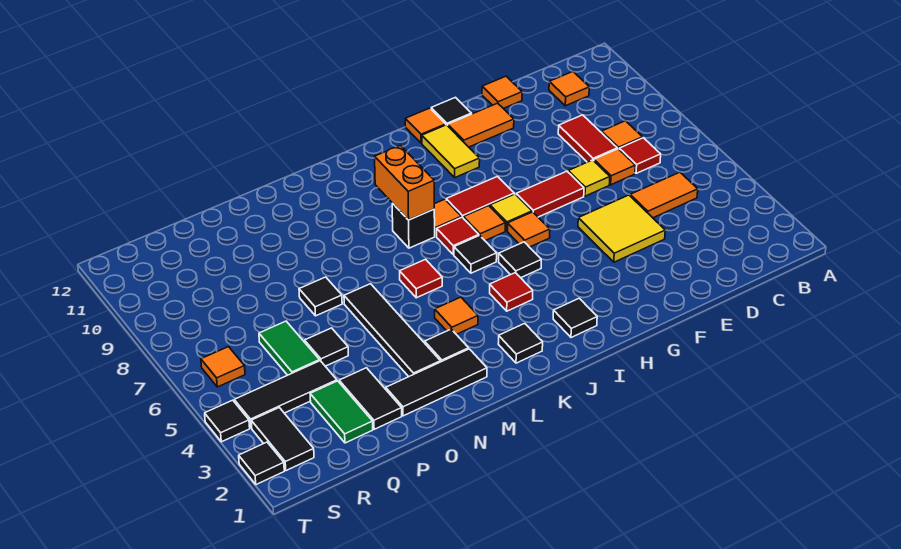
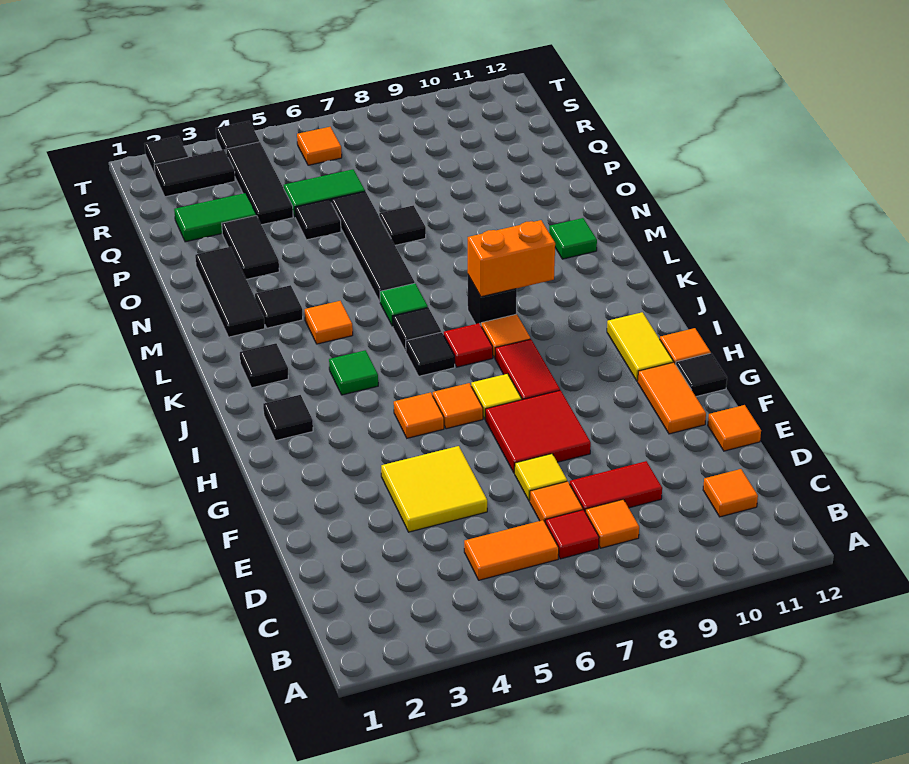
orange 1x2 tile [630,172,698,218] -> orange 1x2 tile turned to [464,520,559,580]
red 1x2 tile [516,171,584,217] -> red 2x2 tile [485,390,591,473]
yellow 1x2 tile [422,125,480,177] -> yellow 1x2 tile turned to [607,312,673,381]
black 1x1 tile [499,242,541,278] -> black 1x1 tile moved to [393,308,441,351]
orange 1x1 tile [463,206,506,241] -> orange 1x1 tile moved to [394,392,444,438]
red 1x1 tile [490,273,533,311] -> green 1x1 tile [329,350,378,395]
red 1x1 tile [400,259,442,298] -> green 1x1 tile [380,283,428,326]
none -> green 1x1 tile [549,218,597,259]
black 1x4 tile [344,284,440,377] -> black 1x4 tile turned to [331,191,415,302]
black 1x2 tile [339,368,402,429] -> black 1x2 tile turned to [222,215,279,279]

